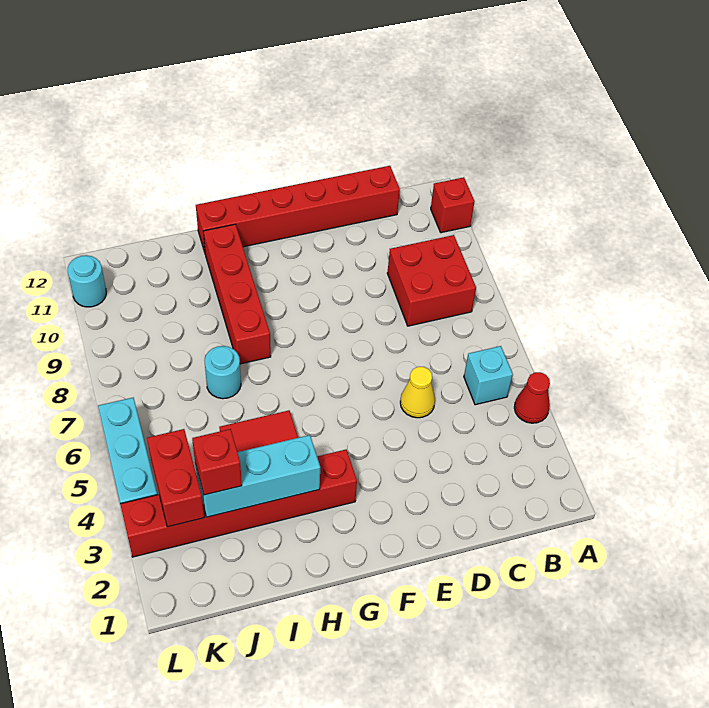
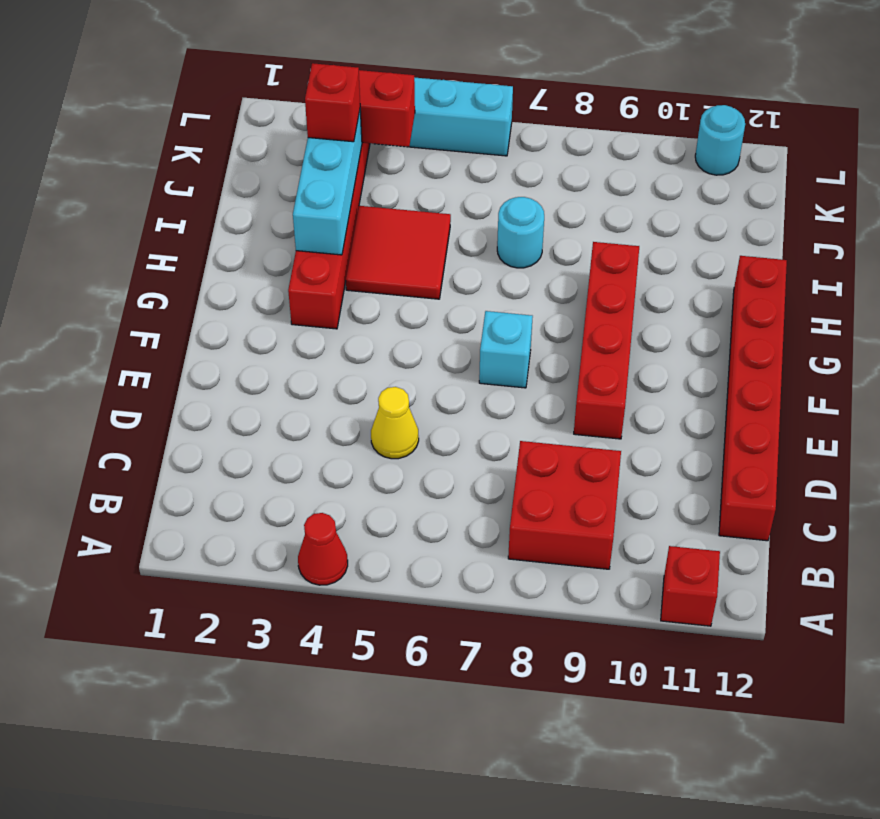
cyan 1x1 brick [464,346,513,405] -> cyan 1x1 brick moved to [479,311,533,388]
red 1x4 brick [203,224,271,364] -> red 1x4 brick turned to [574,242,639,439]

